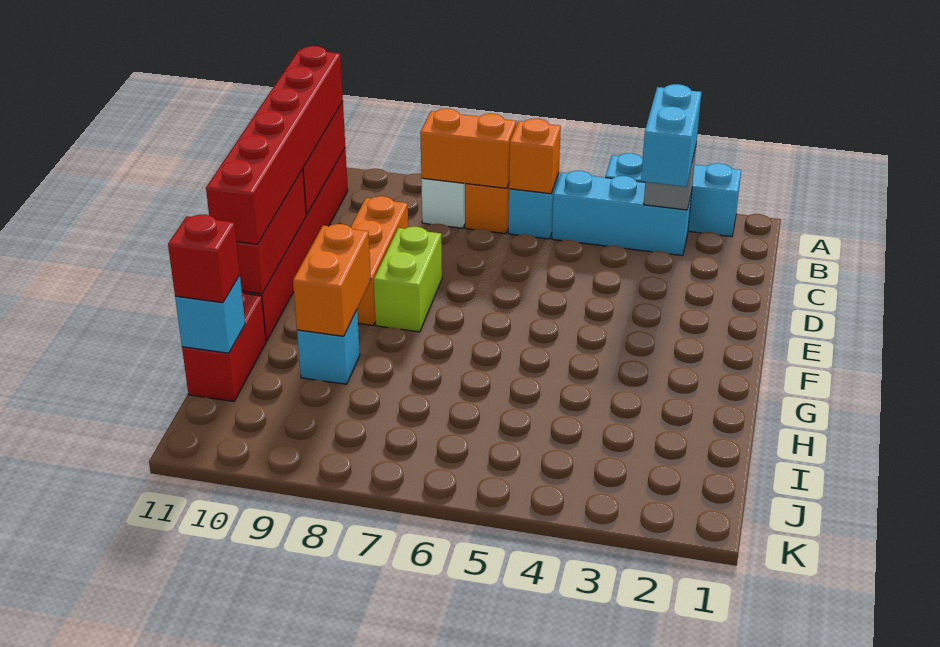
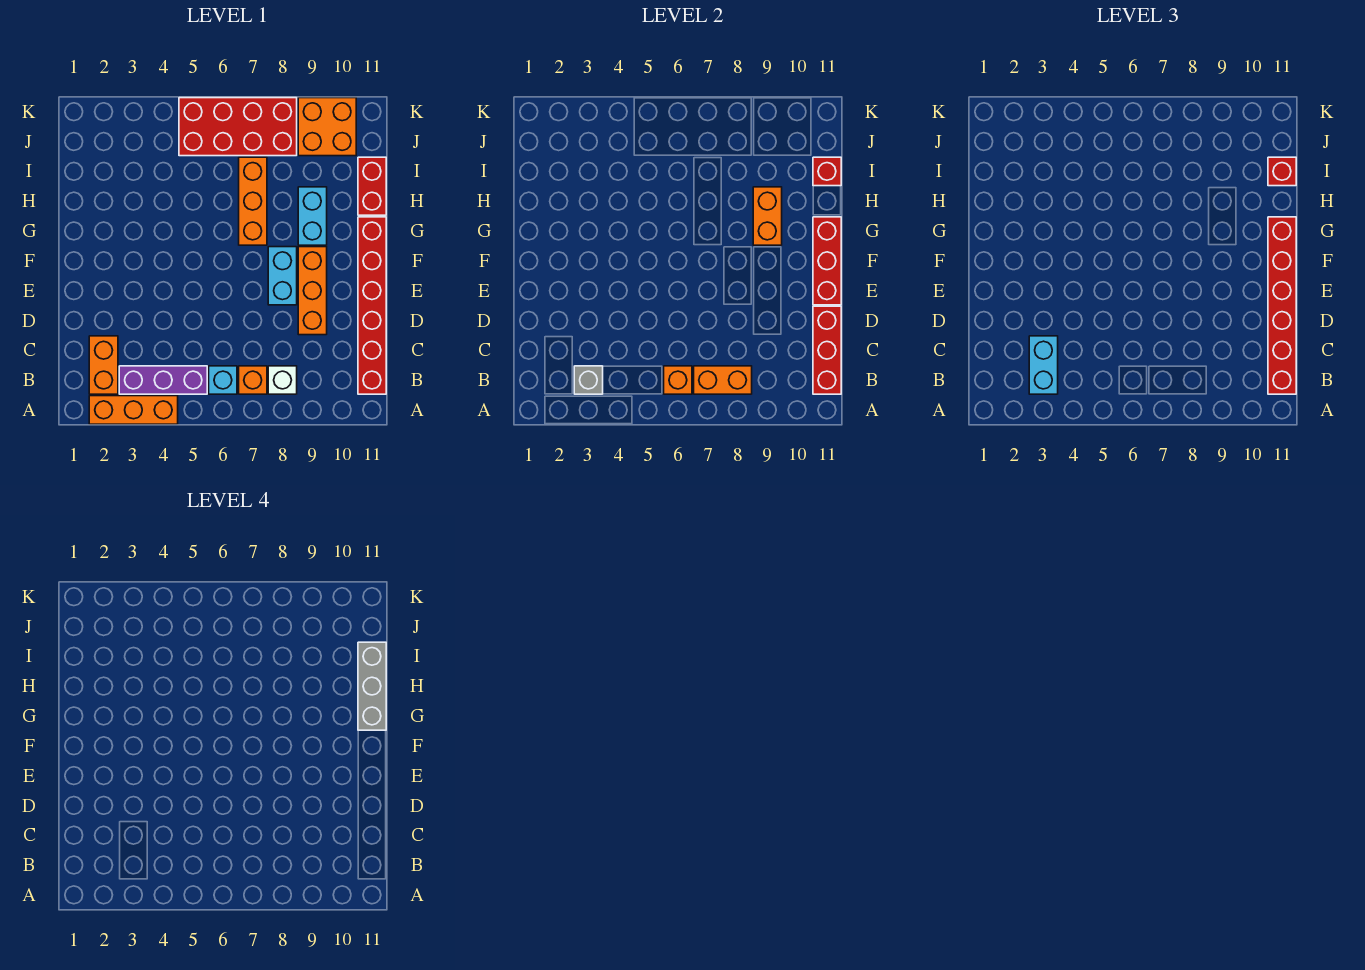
cyan 1x3 brick [605,153,741,237] -> orange 1x3 brick [89,396,178,424]
none -> orange 1x2 brick [89,336,118,394]
cyan 1x3 brick [552,171,692,256] -> purple 1x3 brick [119,366,207,394]
lime 1x2 brick [374,227,442,332] -> cyan 1x2 brick [268,247,297,305]
none -> orange 1x3 brick [239,157,267,245]
none -> grey 1x3 brick [358,642,386,730]
cyan 1x1 brick [297,310,360,384] -> cyan 1x2 brick [298,187,327,245]
cyan 1x1 brick [175,275,245,353] -> red 1x1 brick [813,157,841,186]
none -> red 2x4 brick [179,98,297,156]
none -> orange 2x2 brick [298,98,356,156]

